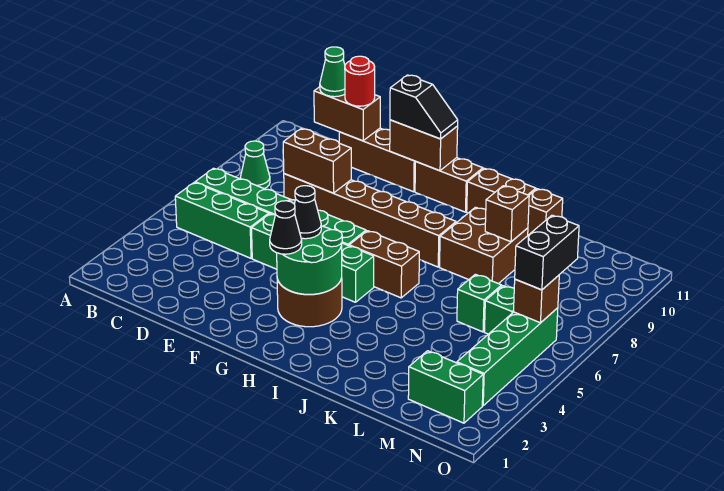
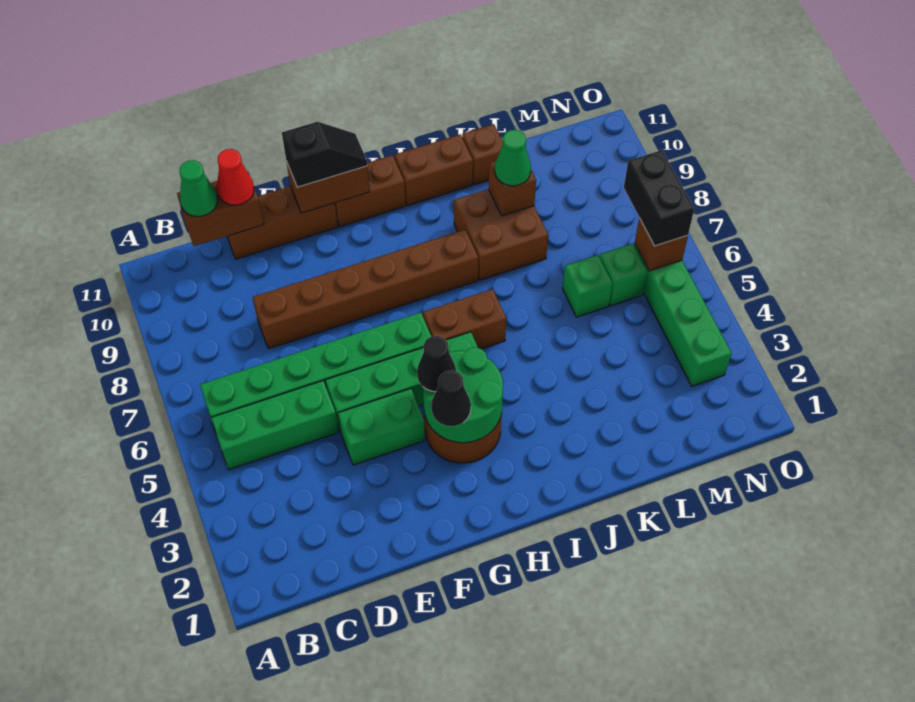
green 1x1 cone [240,141,270,189] -> green 1x1 cone moved to [495,130,531,186]
brown 1x2 brick [283,129,351,193] -> none
red 1x1 round brick [345,56,375,106] -> red 1x1 cone [217,149,254,205]
green 1x2 brick [408,351,483,423] -> green 1x2 brick moved to [338,389,425,465]

